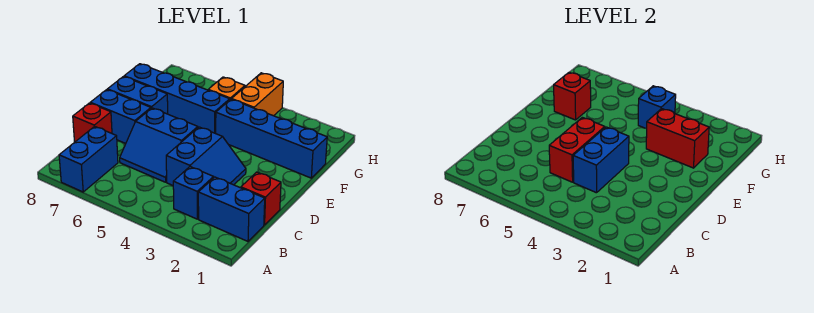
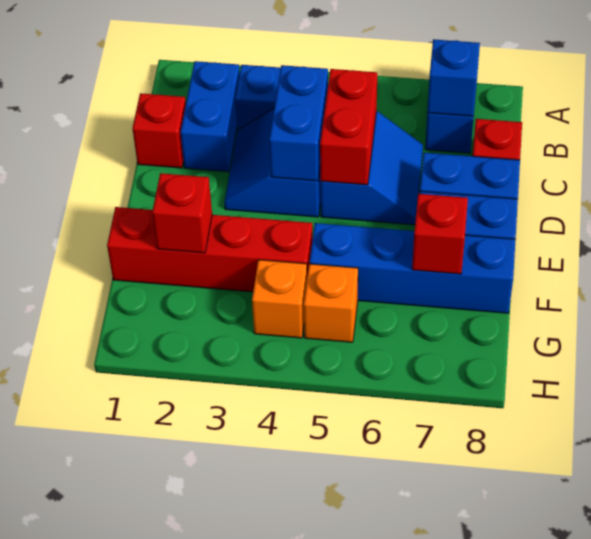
blue 1x2 brick [198,177,265,241] -> blue 1x2 brick turned to [181,61,240,172]
blue 2x2 slope [120,108,198,182] -> blue 2x2 slope turned to [321,111,423,225]
blue 1x4 brick [216,99,327,178] -> red 1x4 brick [107,207,313,292]
red 1x2 brick [646,109,709,168] -> red 1x1 brick [152,173,212,253]
orange 1x2 brick [232,73,283,116] -> orange 1x1 brick [252,260,307,338]
blue 1x1 brick [638,86,676,129] -> blue 1x1 brick moved to [427,39,480,116]

